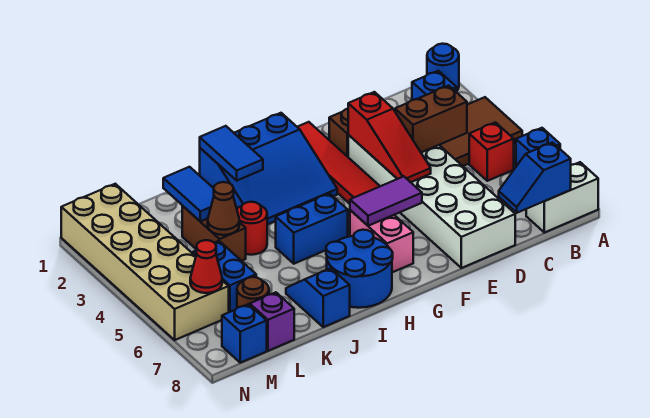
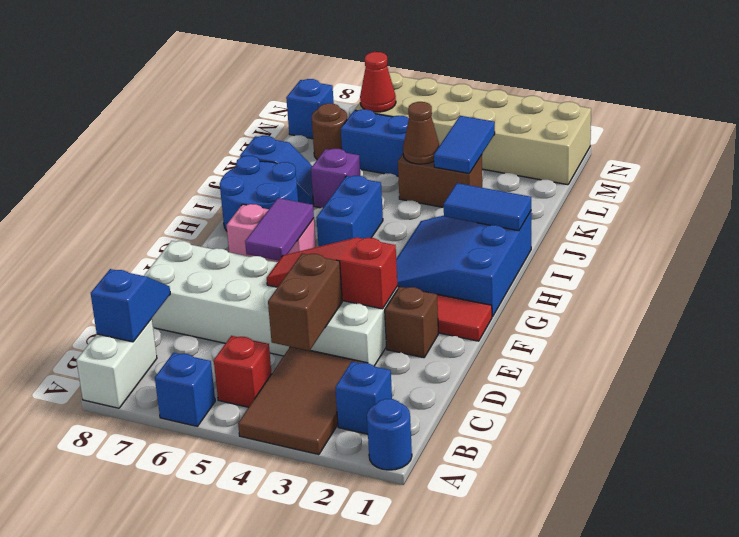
red 1x1 round brick [237,202,267,255] -> none
blue 1x2 tile [163,167,214,222] -> blue 1x2 tile turned to [434,116,495,173]
purple 1x1 brick [250,292,294,351] -> purple 1x1 brick moved to [311,149,360,208]

